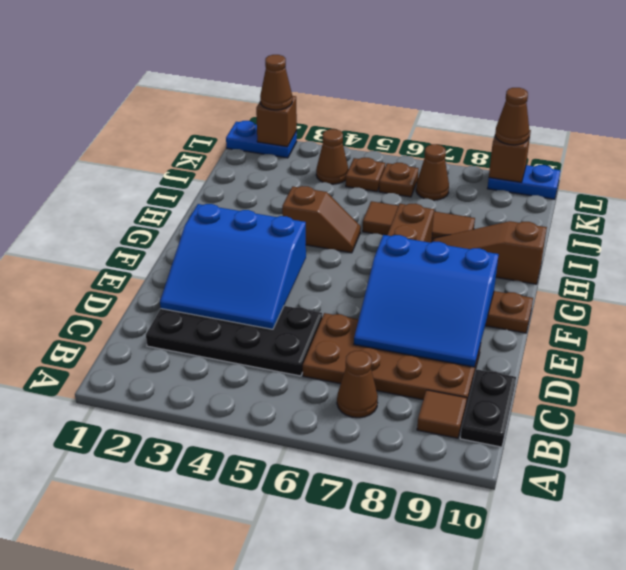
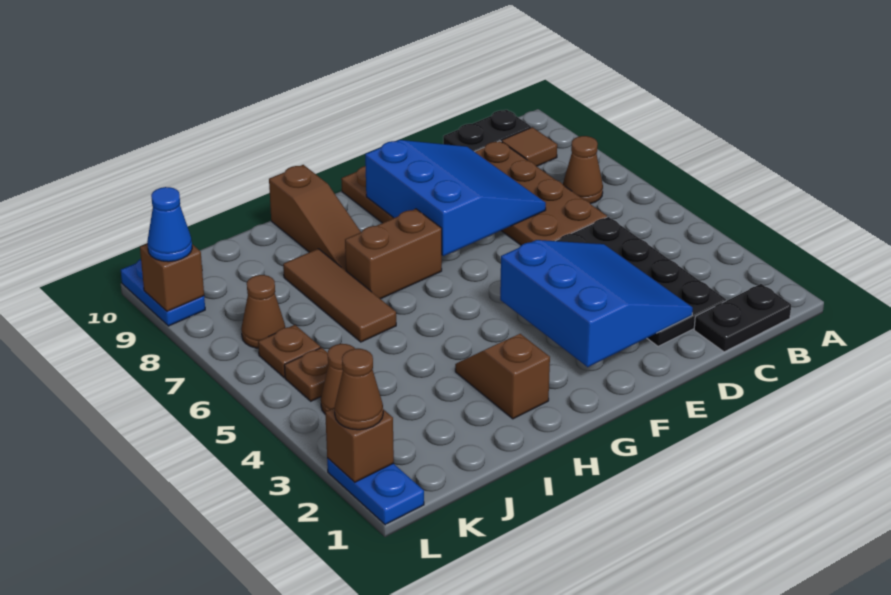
none -> black 1x2 plate [694,284,791,352]
brown 1x2 slope [282,186,361,253] -> brown 1x2 slope moved to [455,334,550,419]
brown 1x1 cone [495,88,529,145] -> blue 1x1 cone [147,187,192,262]

